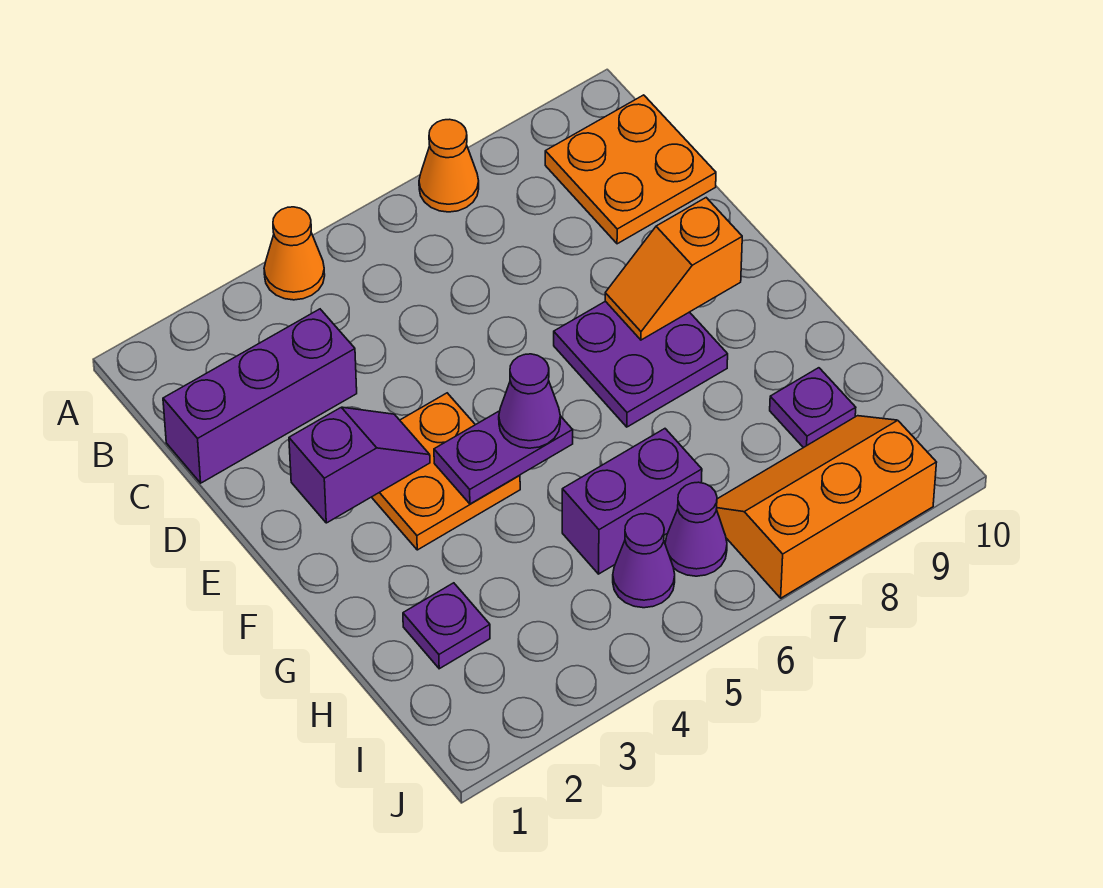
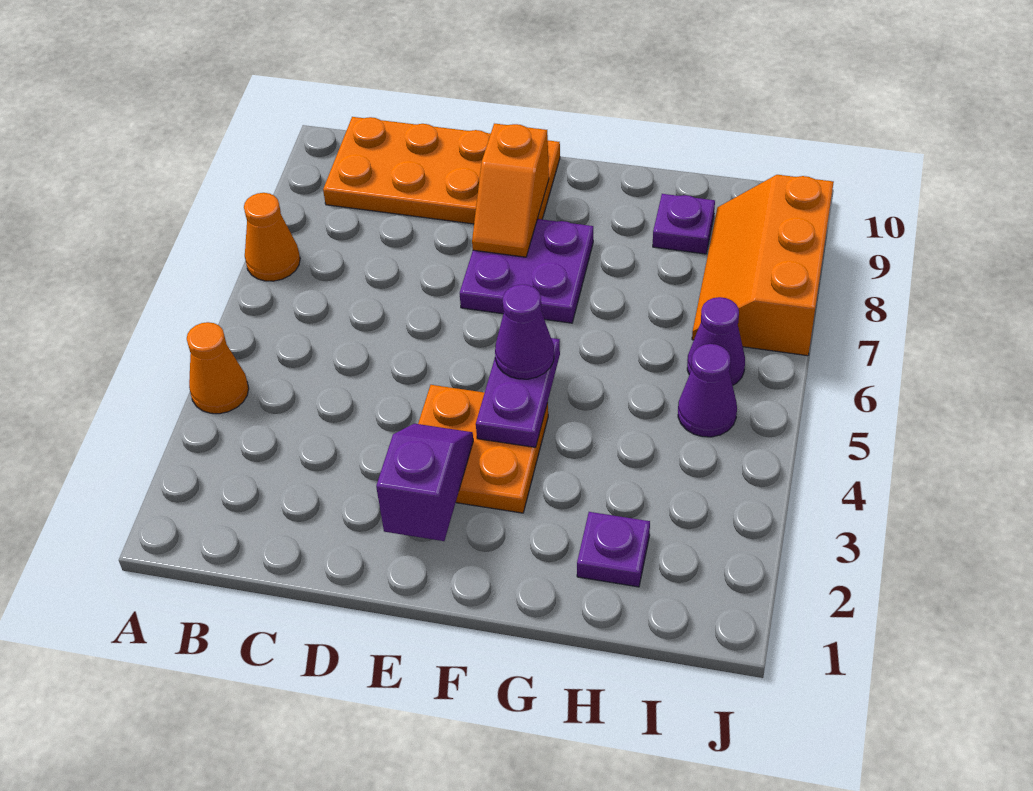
orange 2x2 plate [545,95,716,244] -> orange 2x4 plate [323,117,560,224]
purple 1x3 brick [163,309,357,483] -> none
purple 1x2 brick [562,429,702,574] -> none

